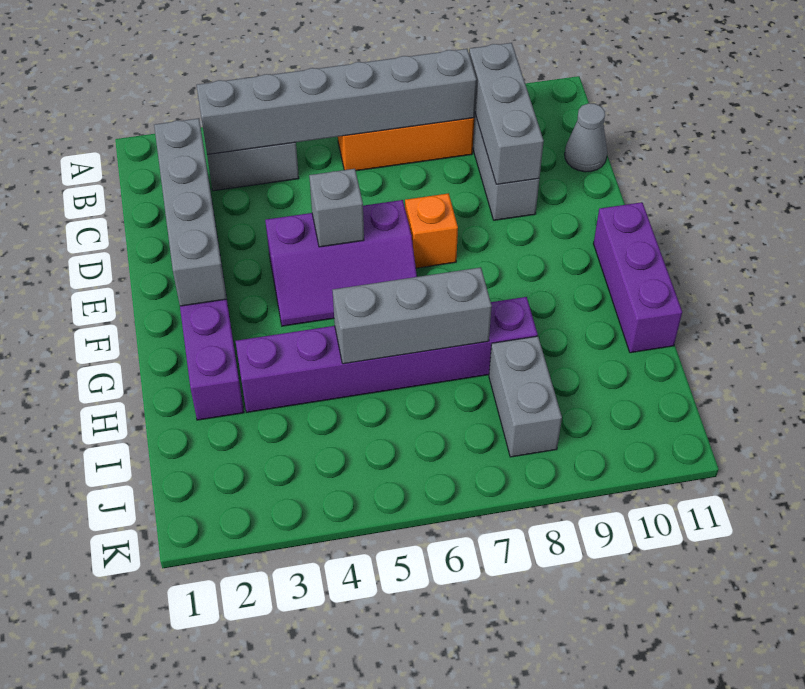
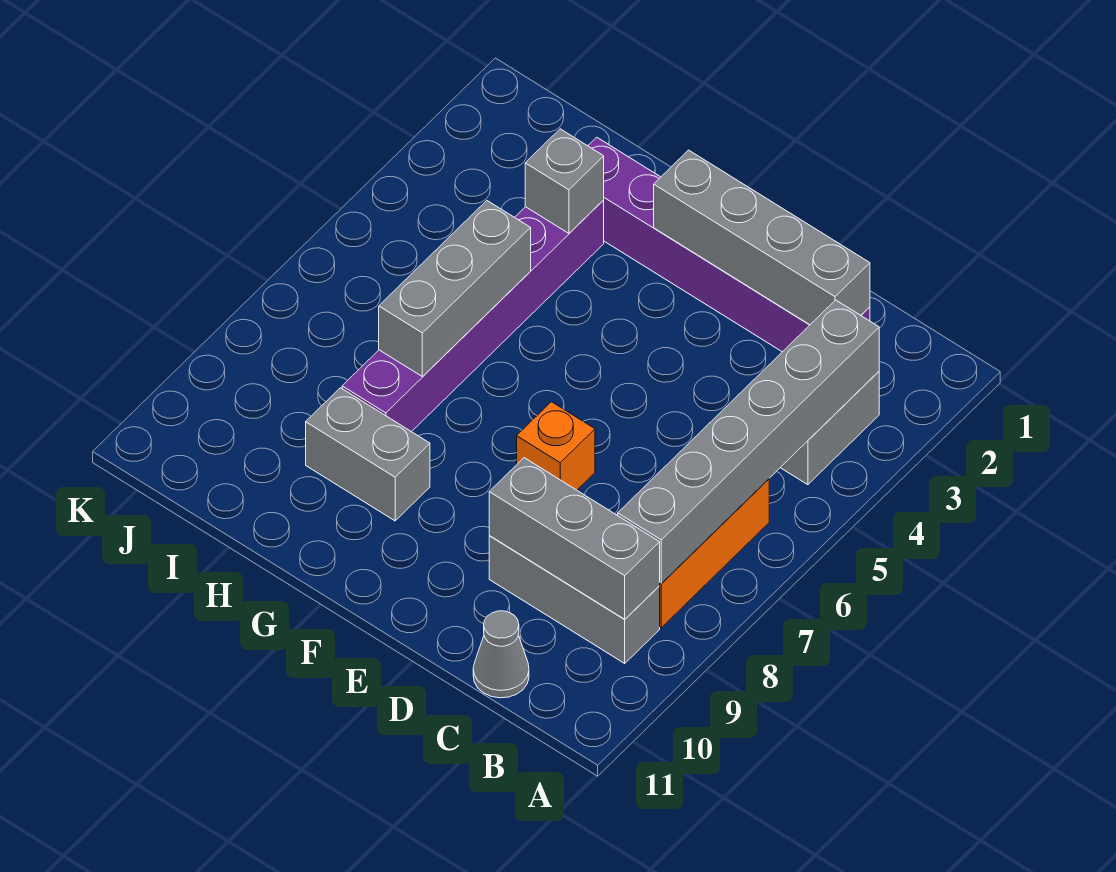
purple 2x3 slope [265,200,417,326] -> none
grey 1x1 brick [309,169,364,247] -> grey 1x1 brick moved to [525,129,604,233]
purple 1x3 brick [593,202,682,353] -> none
grey 1x2 brick [489,336,562,457] -> grey 1x2 brick moved to [306,388,430,521]

